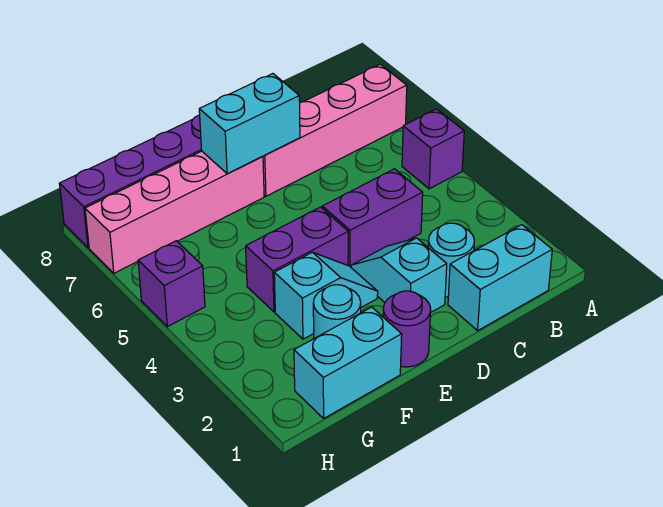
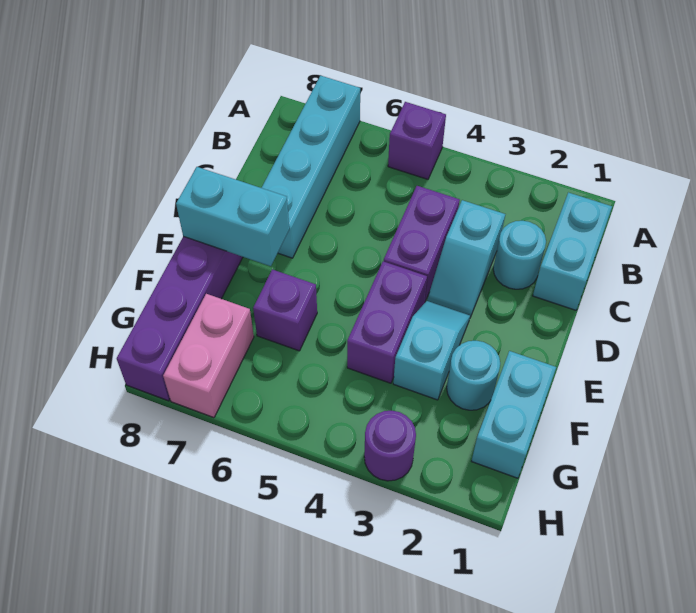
pink 1x4 brick [263,64,407,196] -> cyan 1x4 brick [262,76,360,258]
cyan 1x2 slope [351,238,447,312] -> cyan 1x2 slope turned to [427,200,505,317]
cyan 1x2 brick [199,74,300,174] -> cyan 1x2 brick turned to [176,167,289,266]
purple 1x1 round brick [383,291,431,367] -> purple 1x1 round brick moved to [364,411,416,481]
pink 1x4 brick [85,151,264,273] -> pink 1x2 brick [163,294,254,418]
purple 1x1 brick [138,241,205,327] -> purple 1x1 brick moved to [253,269,317,351]

